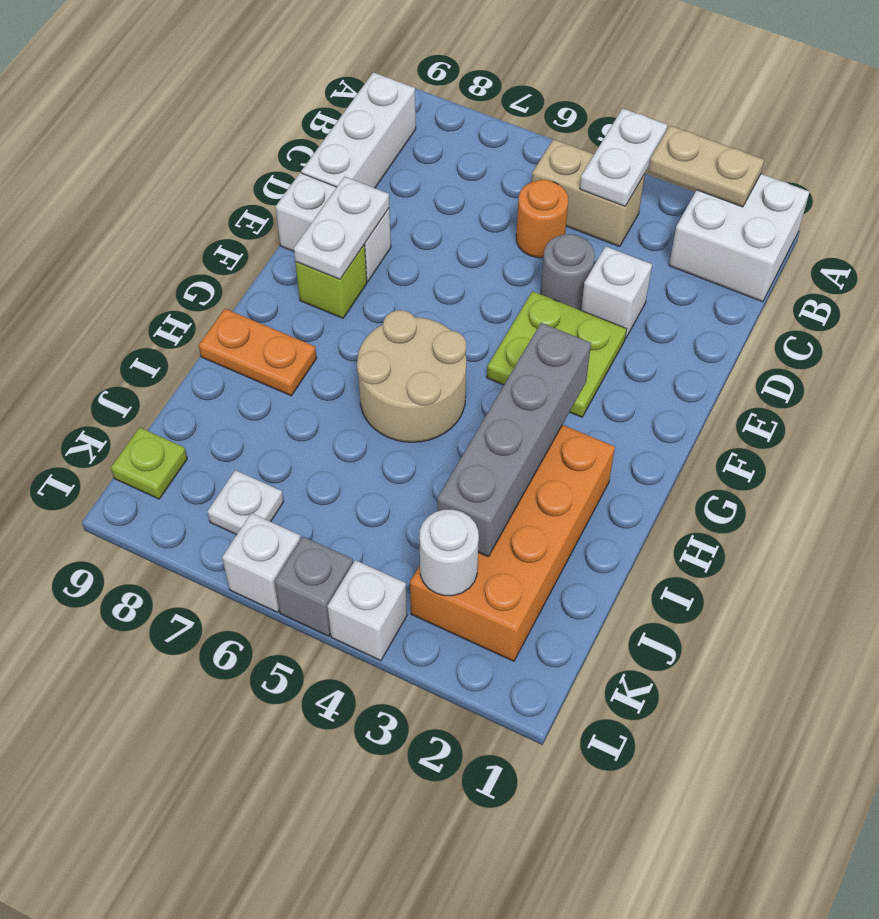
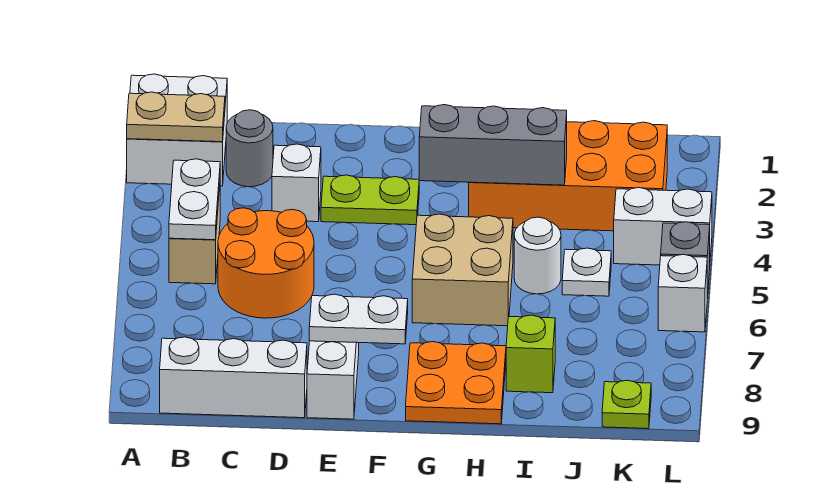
tan 1x2 plate [648,126,764,207] -> tan 1x2 plate turned to [127,92,225,142]
white 1x2 plate [580,108,667,206] -> white 1x2 plate turned to [169,159,220,240]
orange 1x1 round brick [516,180,568,258] -> orange 2x2 round brick [218,208,314,318]
grey 1x1 round brick [541,234,595,310] -> grey 1x1 round brick moved to [226,110,273,187]
lime 2x2 plate [487,291,627,417] -> lime 1x2 plate [321,175,419,225]
lime 1x1 brick [295,244,367,318] -> lime 1x1 brick moved to [506,315,555,393]
grey 1x4 brick [437,323,591,556] -> grey 1x3 brick [419,105,567,185]
tan 2x2 round brick [357,310,466,442] -> tan 2x2 brick [412,214,513,326]
orange 1x2 plate [199,309,316,396] -> orange 2x2 plate [406,342,506,424]
white 1x1 round brick [419,510,479,596] -> white 1x1 round brick moved to [514,217,561,294]
white 1x1 plate [207,470,283,535] -> white 1x1 plate moved to [562,248,611,296]
white 1x1 brick [327,560,407,661] -> white 1x2 brick [614,188,712,265]

